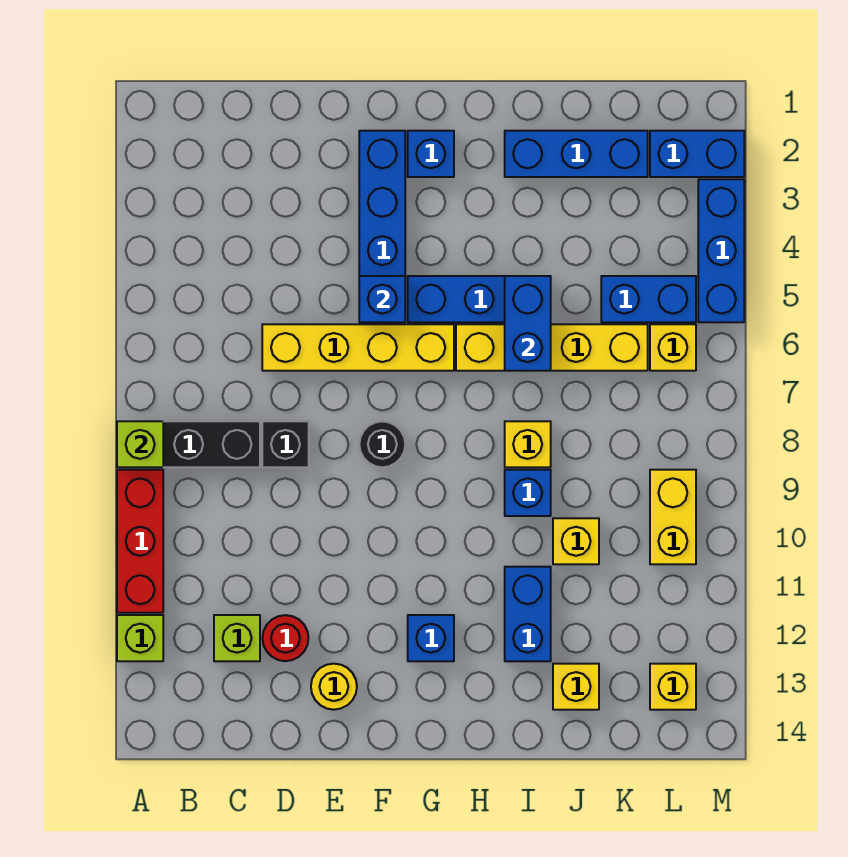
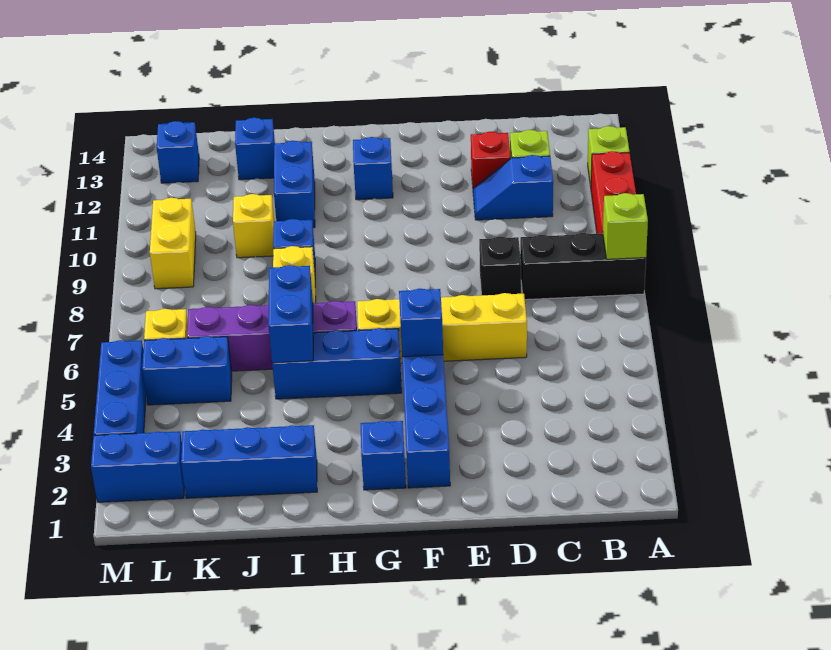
none -> blue 1x2 slope [473,155,553,220]
red 1x1 round brick [262,615,308,661] -> red 1x1 brick [471,132,510,189]
yellow 1x1 round brick [311,664,357,710] -> none
black 1x1 round brick [359,421,405,467] -> none
yellow 1x4 brick [456,324,648,371] -> purple 1x4 brick [187,301,357,371]
yellow 1x1 brick [553,664,599,710] -> blue 1x1 brick [235,118,275,180]
yellow 1x1 brick [650,664,696,710] -> blue 1x1 brick [157,121,199,183]

